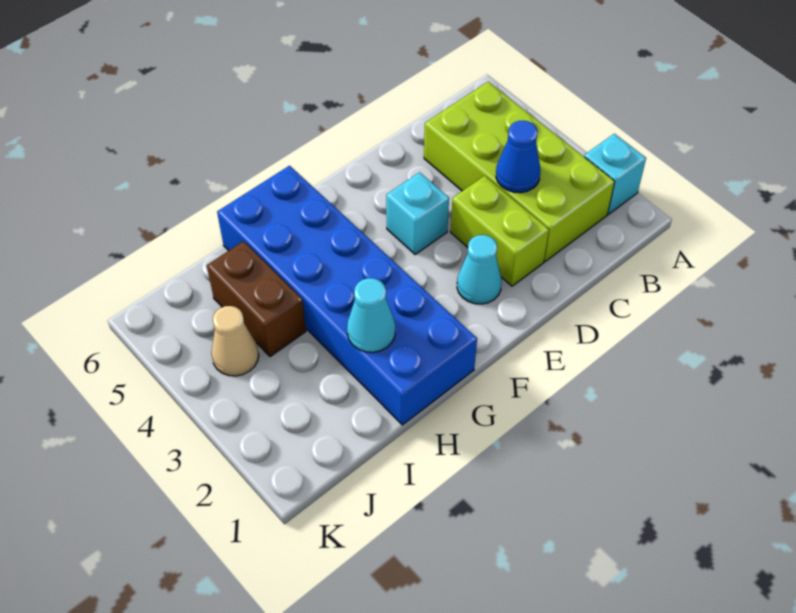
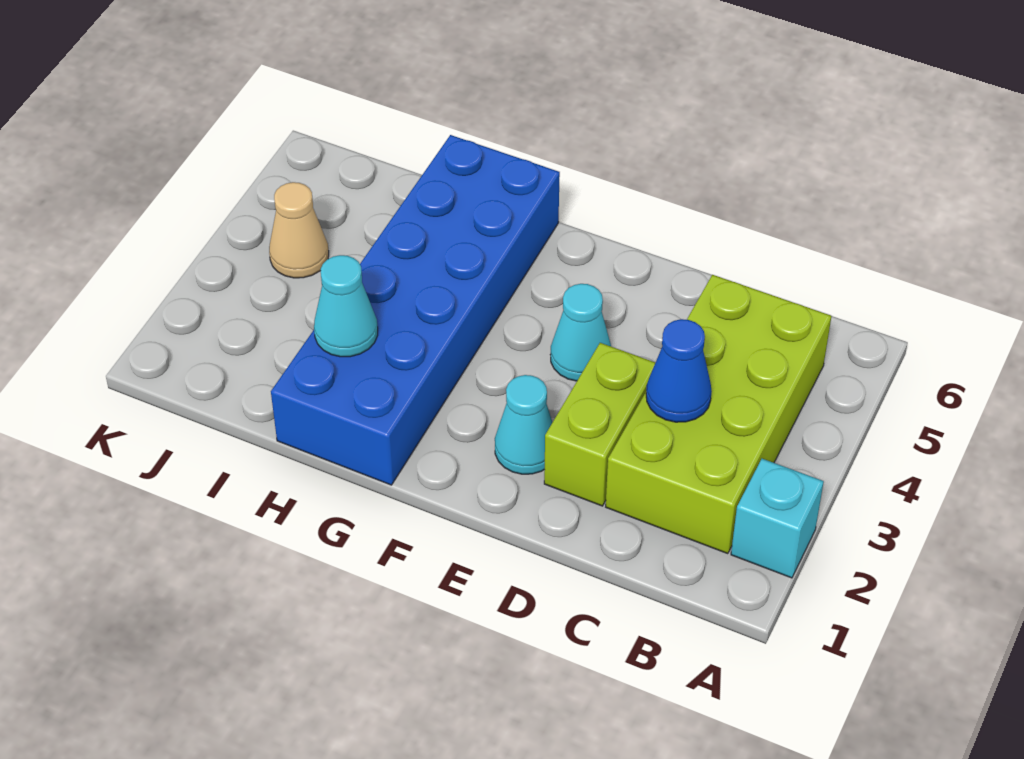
cyan 1x1 brick [386,172,449,254] -> cyan 1x1 cone [550,284,611,381]
brown 1x2 brick [207,241,306,357] -> none

